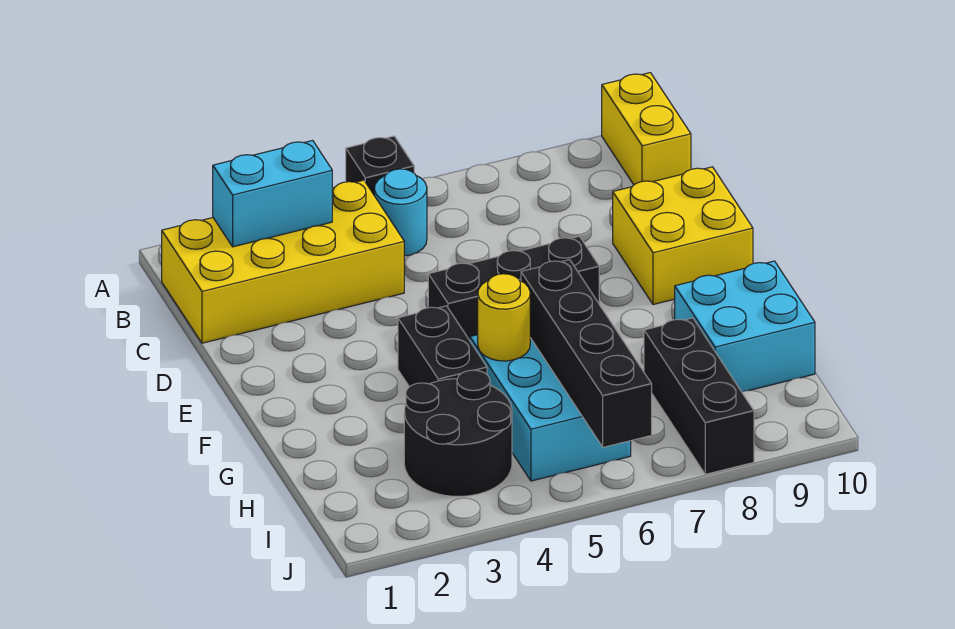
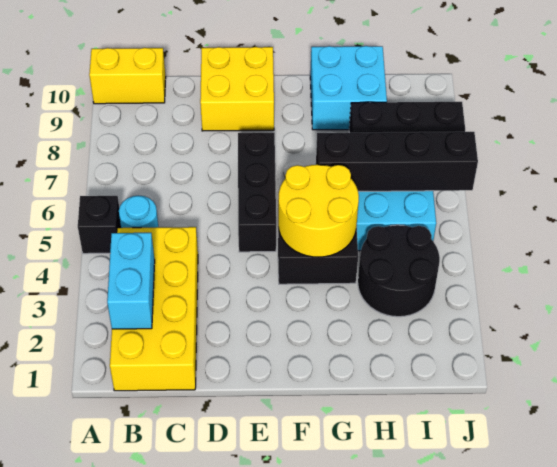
yellow 1x1 round brick [478,274,530,361] -> yellow 2x2 round brick [278,165,359,257]

